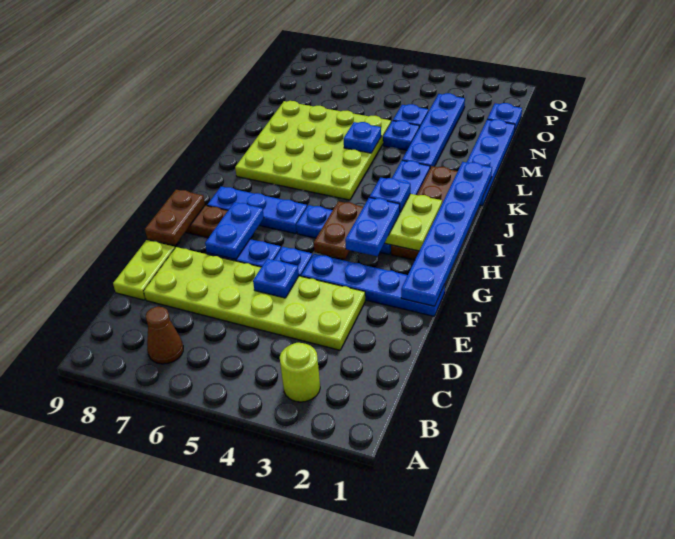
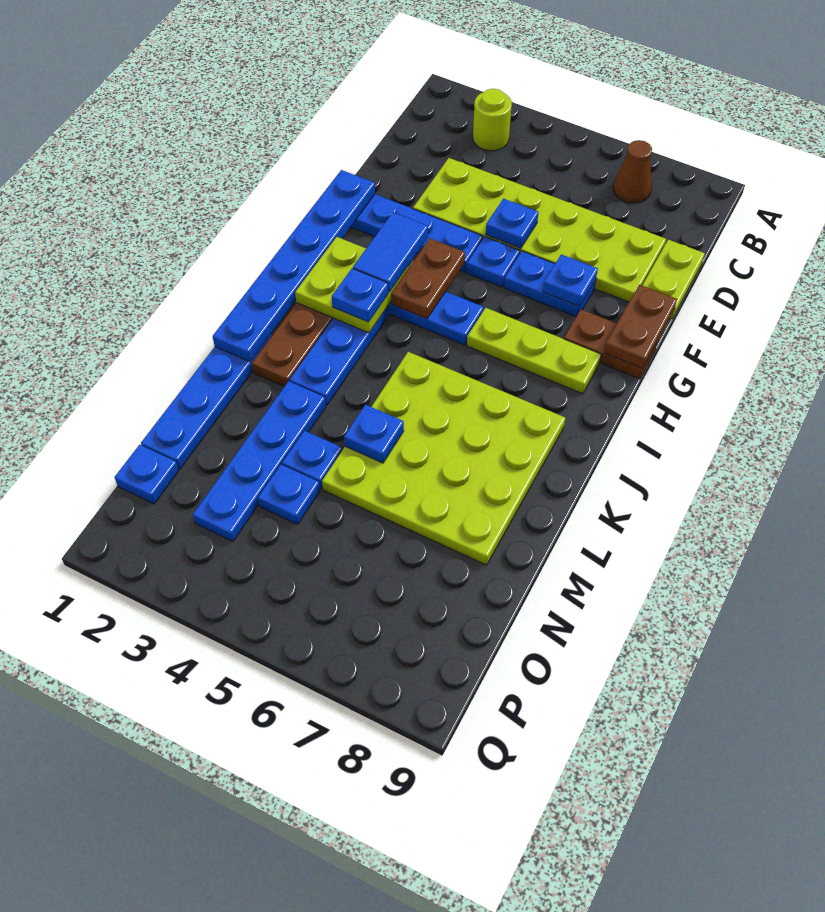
blue 1x2 plate [205,202,264,260] -> blue 1x1 plate [543,254,598,307]
blue 1x2 plate [345,197,400,256] -> blue 1x2 tile [353,212,428,292]
blue 1x3 plate [207,187,307,234] -> lime 1x3 plate [467,308,601,394]

